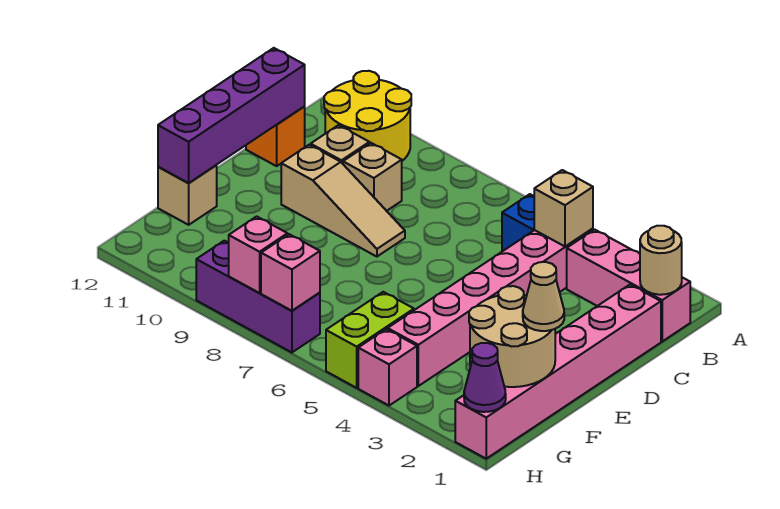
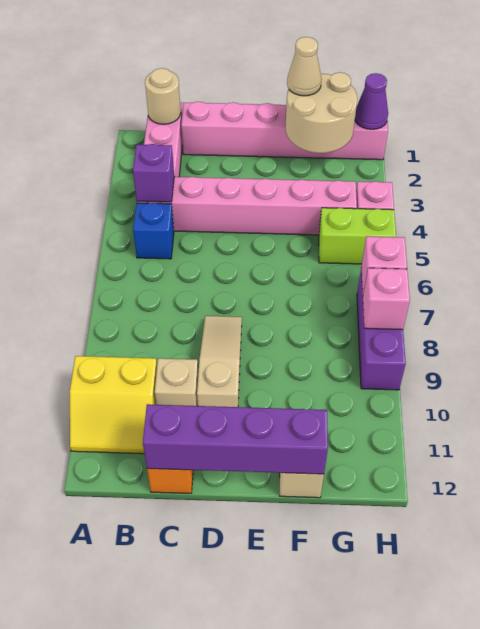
yellow 2x2 round brick [324,71,411,161] -> yellow 2x2 slope [70,356,157,454]
tan 1x1 brick [534,170,593,246] -> purple 1x1 brick [133,144,174,202]
tan 1x1 brick [343,143,402,211] -> none

